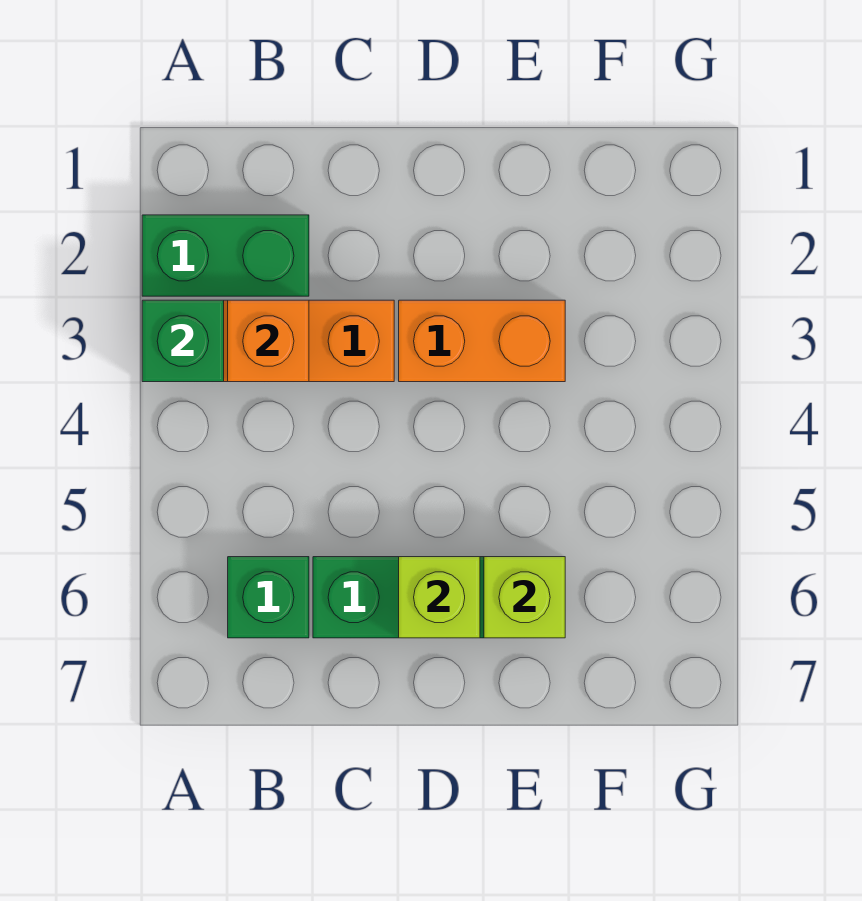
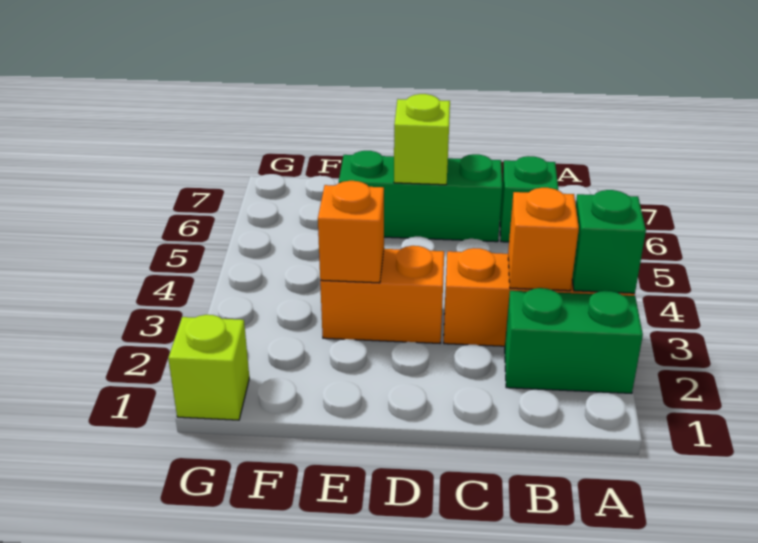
none -> orange 1x1 brick [318,181,384,283]
lime 1x1 brick [484,557,565,638] -> lime 1x1 brick moved to [168,315,249,420]

